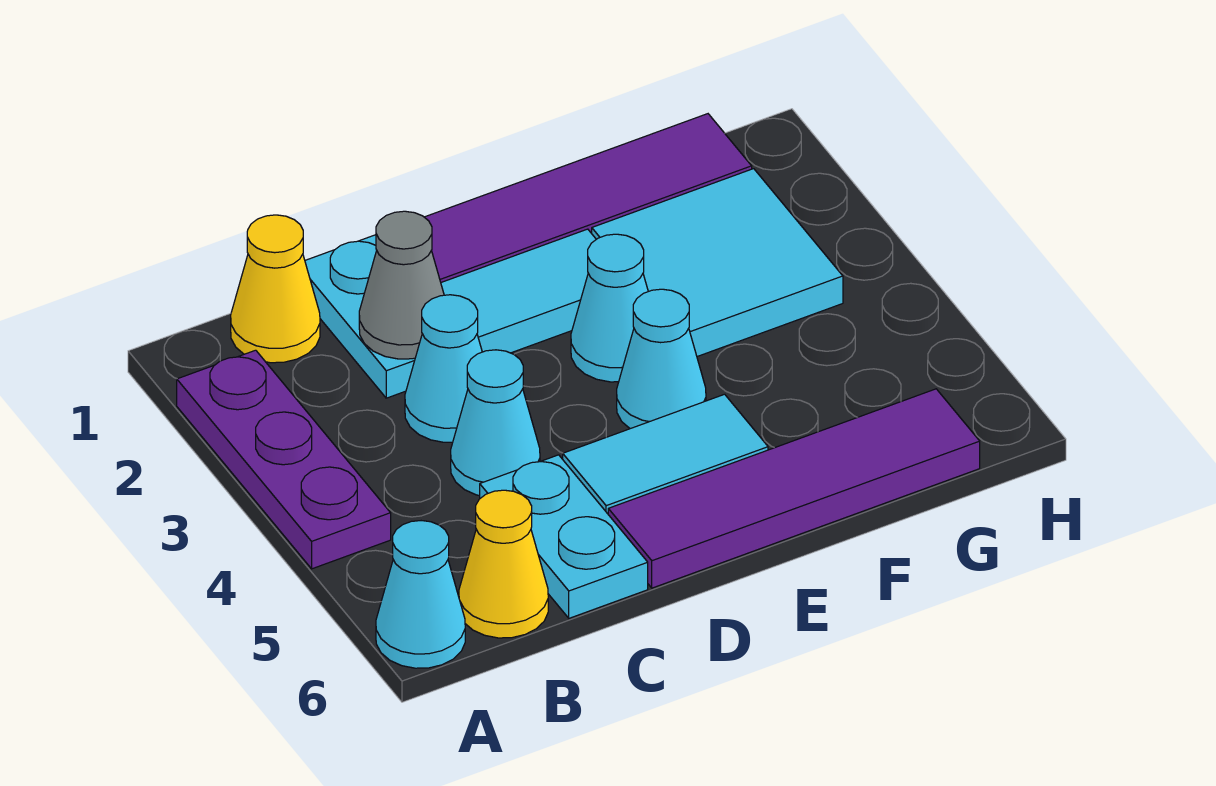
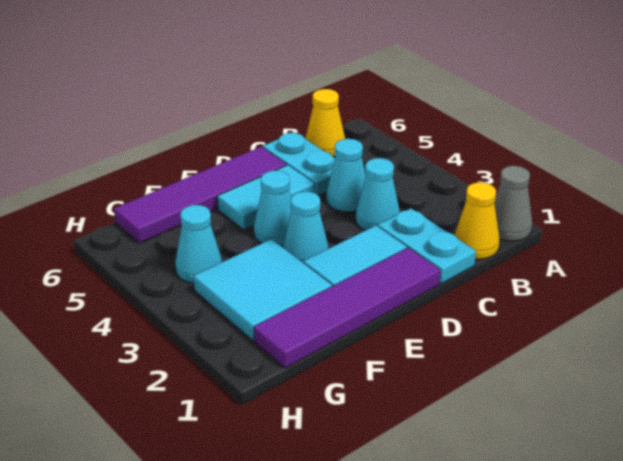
purple 1x3 plate [177,350,391,569] -> none
cyan 1x1 cone [376,521,465,668] -> cyan 1x1 cone moved to [175,205,222,283]
grey 1x1 cone [359,211,444,359] -> grey 1x1 cone moved to [494,166,532,241]

